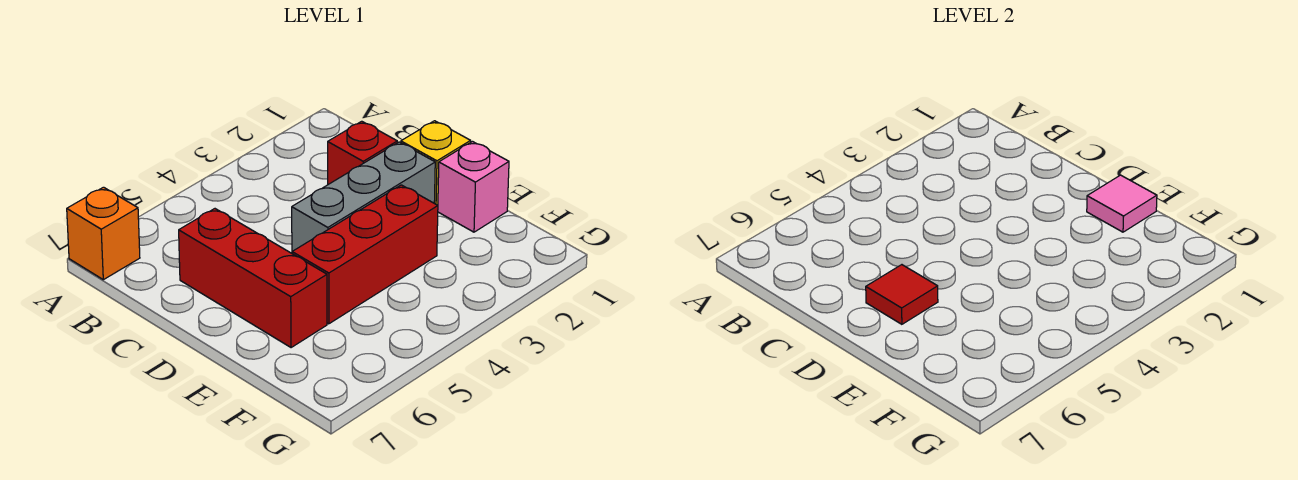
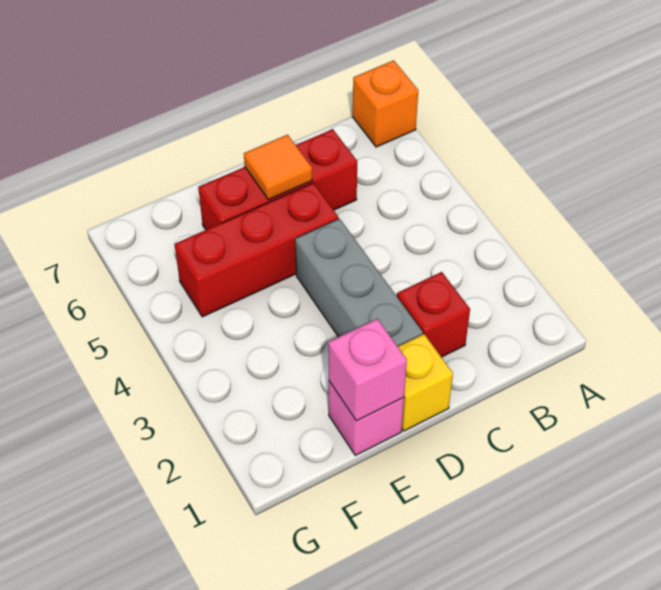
red 1x1 tile [866,265,938,324] -> orange 1x1 tile [244,135,312,200]
pink 1x1 tile [1087,175,1157,232] -> pink 1x1 brick [328,319,407,421]
red 1x3 brick [292,185,438,324] -> red 1x3 brick turned to [174,183,338,317]

